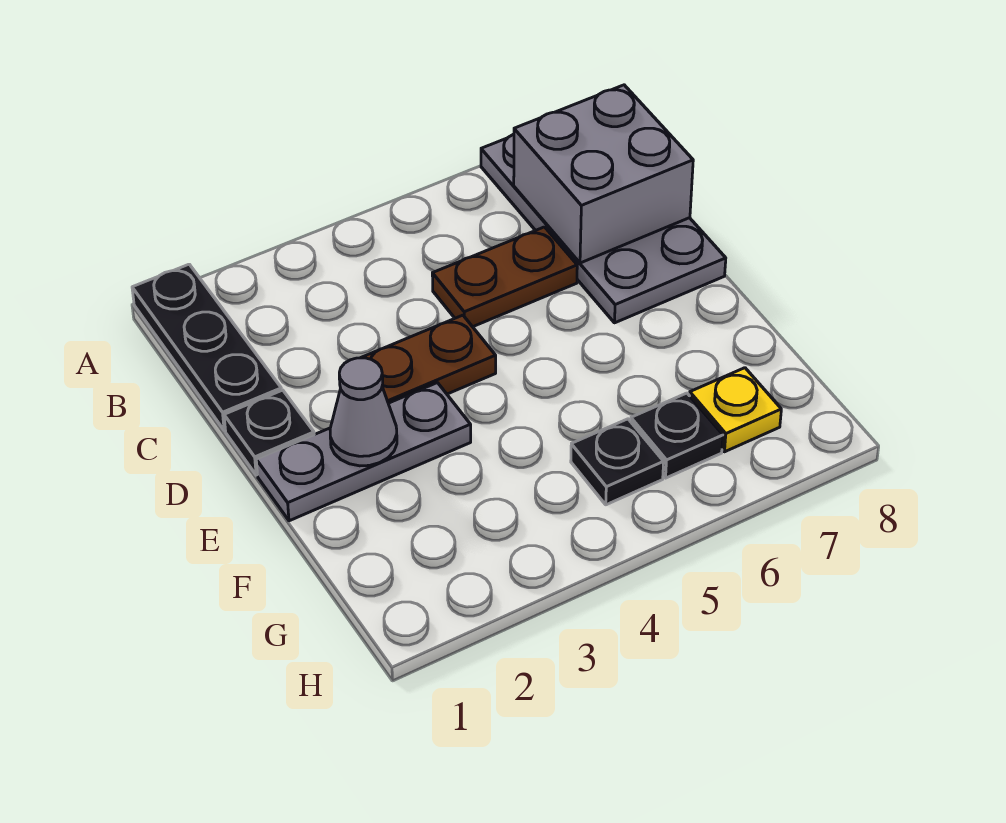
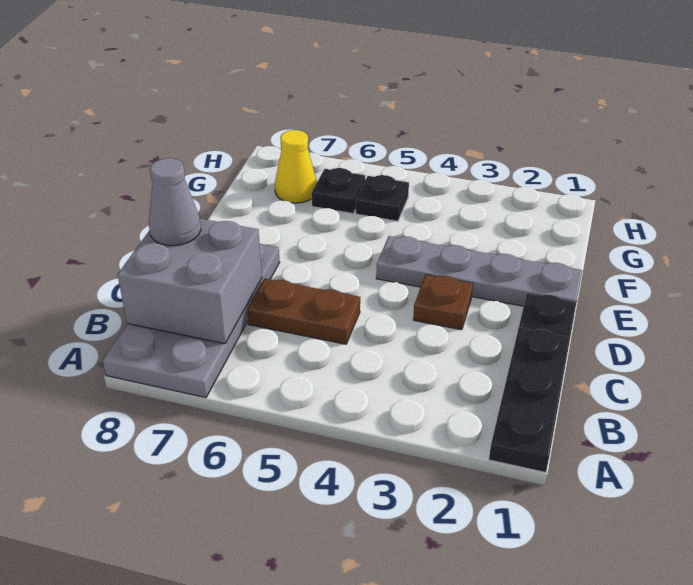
brown 1x2 plate [361,315,496,403] -> brown 1x1 plate [413,275,473,330]
grey 1x3 plate [256,383,471,521] -> grey 1x4 plate [376,236,582,306]
grey 1x1 cone [330,358,397,466] -> grey 1x1 cone moved to [149,158,201,246]
yellow 1x1 plate [690,368,781,452] -> yellow 1x1 cone [275,130,317,203]

